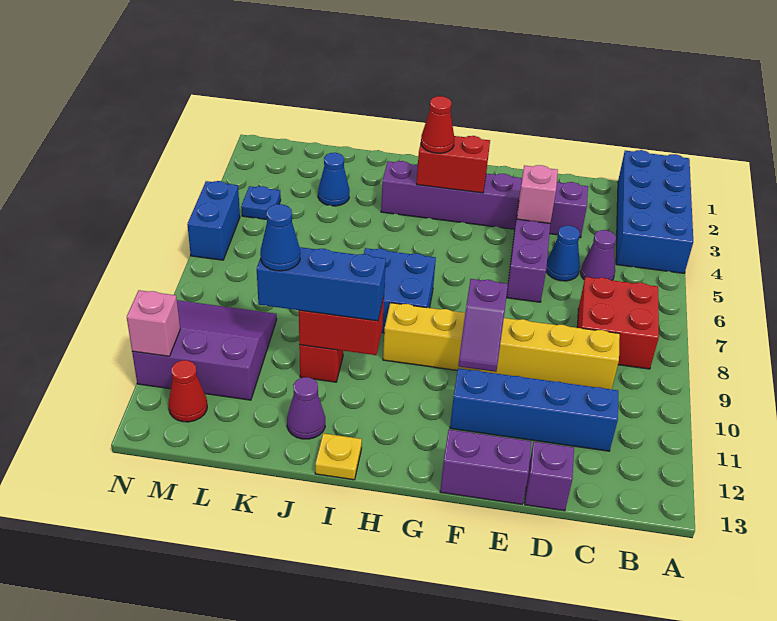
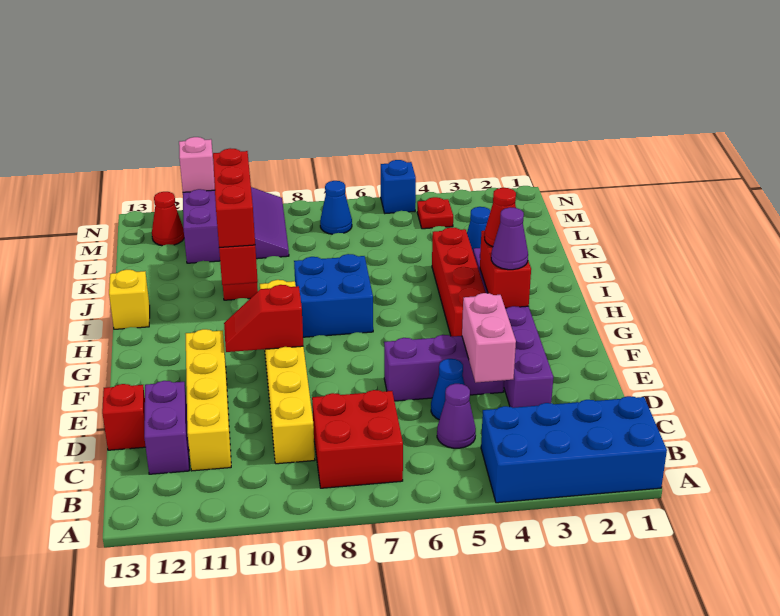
blue 1x4 brick [450,368,618,451] -> yellow 1x4 brick [186,329,231,471]
purple 1x1 brick [525,442,574,511] -> red 1x1 brick [102,384,146,450]
pink 1x1 brick [517,165,558,223] -> pink 1x2 brick [462,293,516,383]
purple 1x2 brick [440,430,531,504] -> purple 1x2 brick moved to [144,381,189,474]
purple 1x2 slope [458,279,508,372] -> red 1x2 slope [224,285,303,352]
none -> red 1x4 brick [432,227,486,337]
blue 1x3 brick [257,247,386,321] -> red 1x3 brick [213,148,255,247]
yellow 1x1 plate [315,433,362,480] -> yellow 1x1 brick [109,270,150,329]
purple 1x1 cone [287,377,325,439] -> purple 1x1 cone moved to [491,207,528,270]
blue 1x1 cone [260,204,300,271] -> blue 1x1 cone moved to [320,181,352,234]
blue 1x1 plate [241,186,281,219] -> red 1x1 plate [417,197,453,229]
blue 1x2 brick [187,181,240,260] -> blue 1x1 brick [381,160,416,213]

